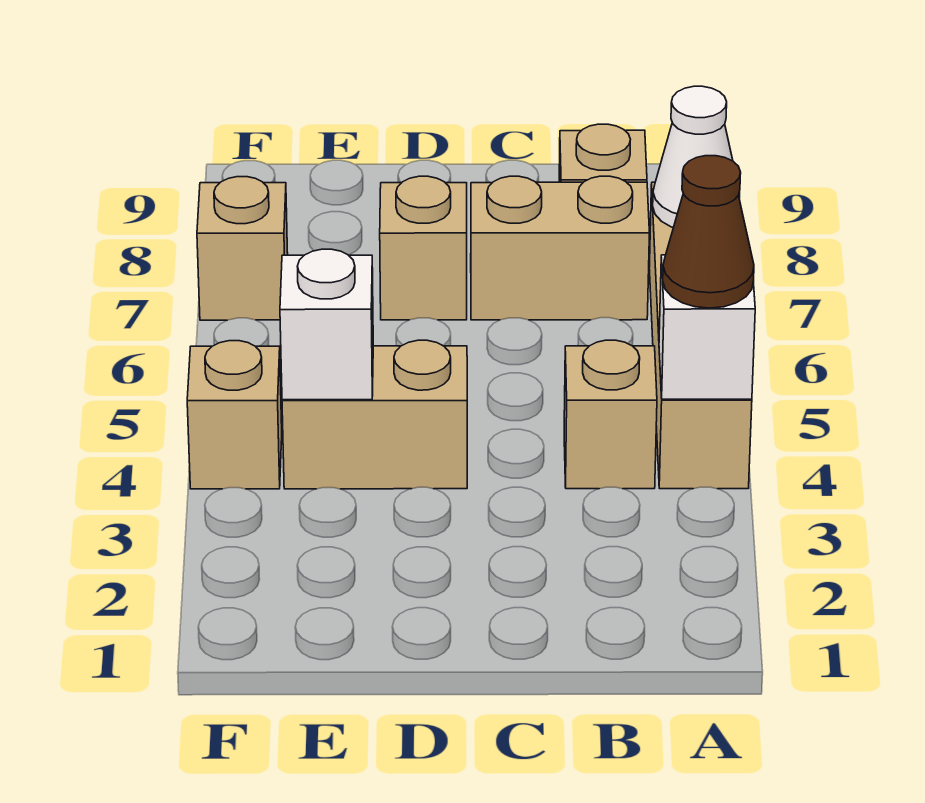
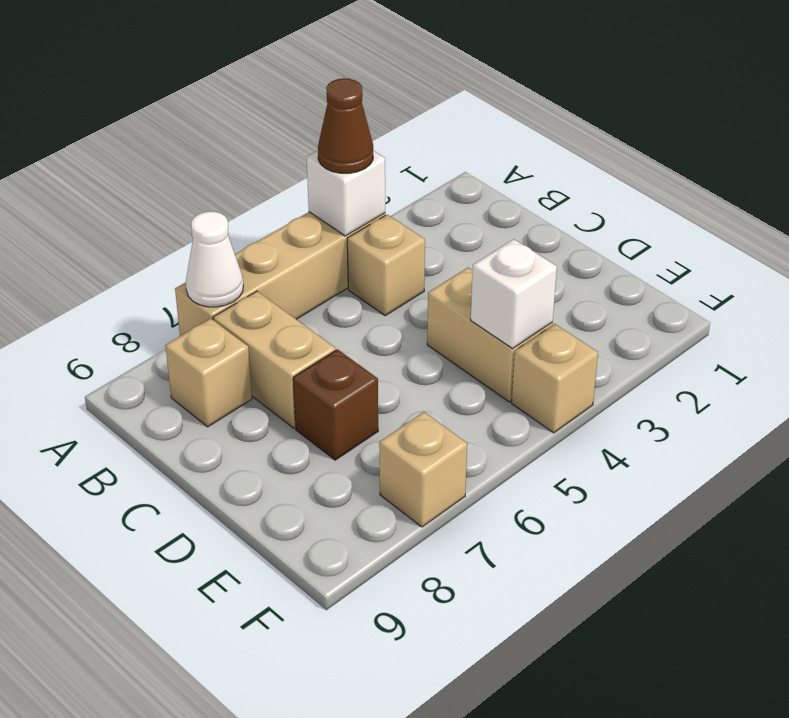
tan 1x1 brick [380,176,467,320] -> brown 1x1 brick [293,349,378,460]

